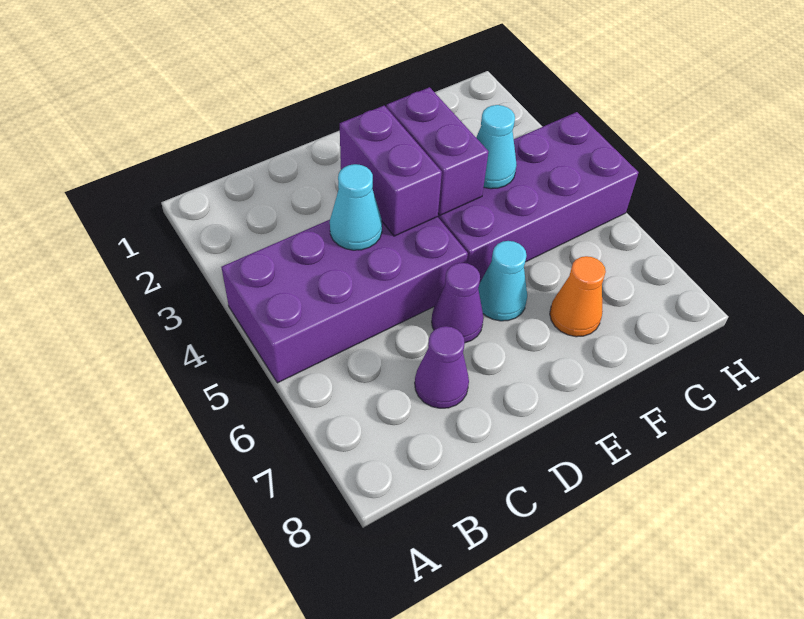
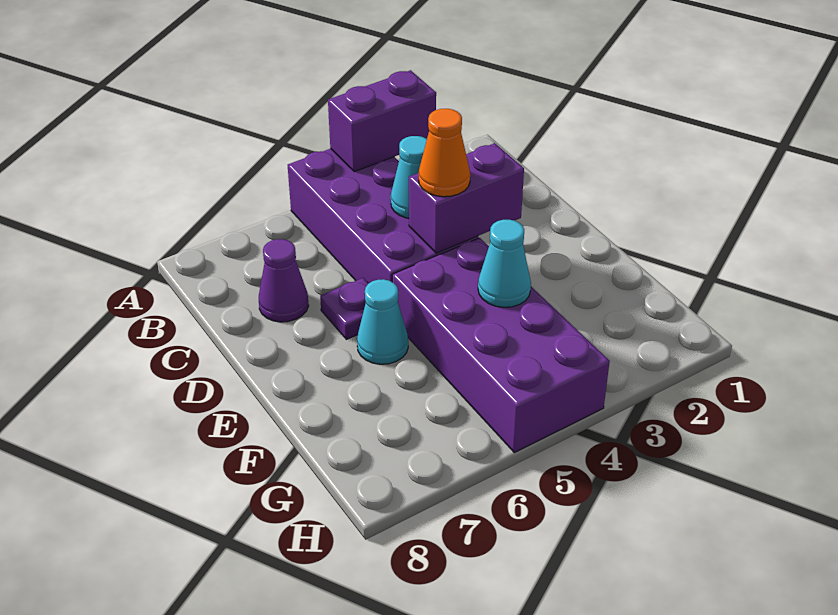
purple 1x1 cone [432,263,484,343] -> purple 1x1 plate [320,278,369,339]
purple 1x2 brick [386,87,488,215] -> purple 1x2 brick moved to [328,70,436,172]
orange 1x1 cone [550,256,606,337] -> orange 1x1 cone moved to [419,109,470,197]

